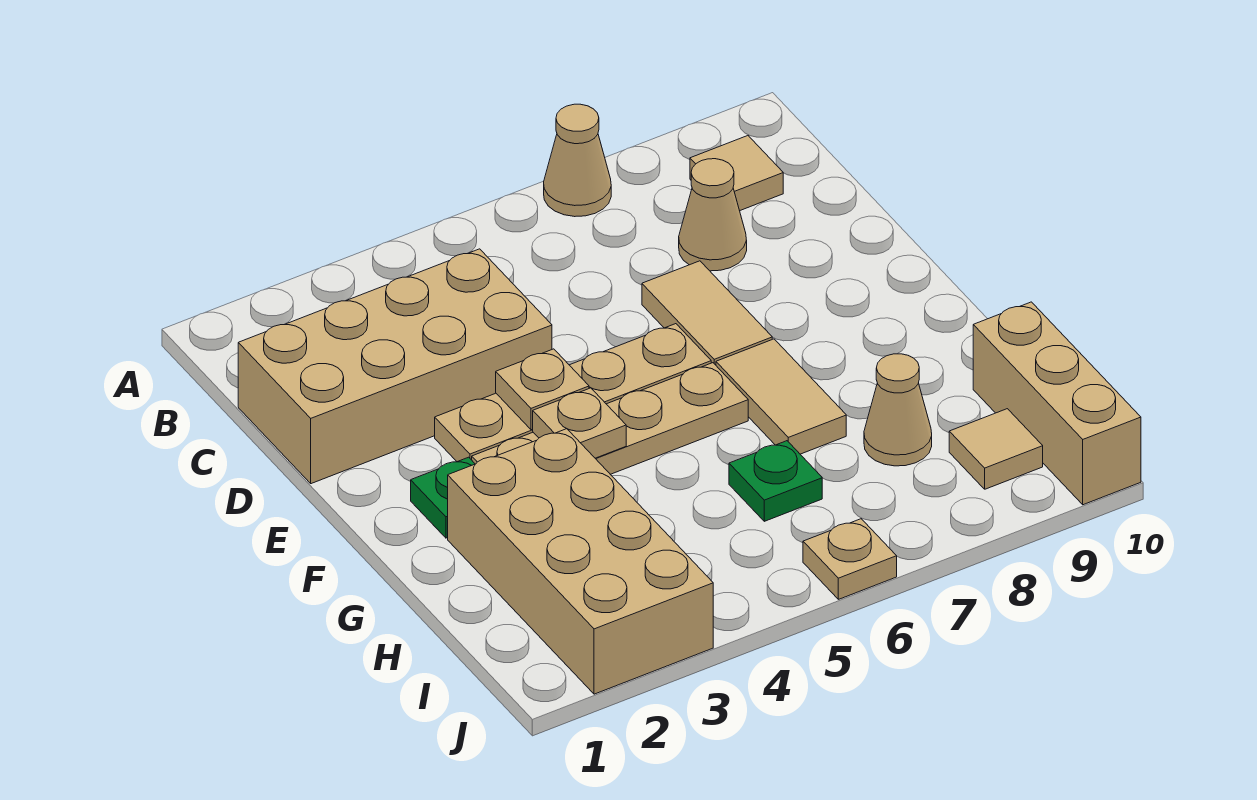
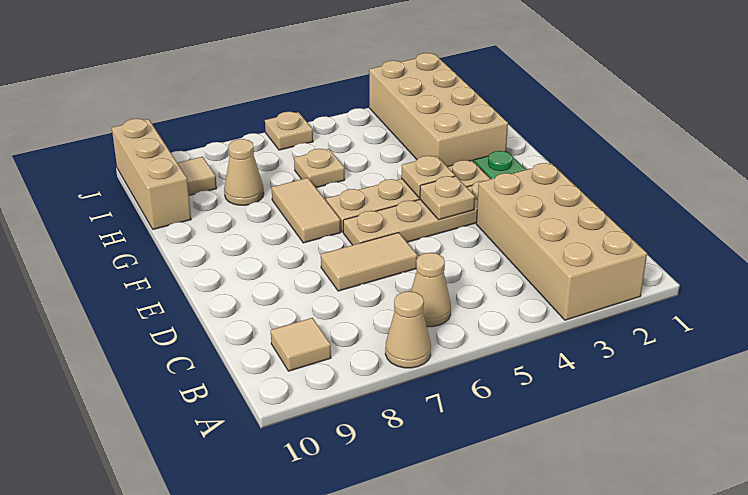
tan 2x4 brick [238,249,552,484] -> tan 2x4 brick turned to [476,163,647,320]
tan 1x1 cone [679,159,747,271] -> tan 1x1 cone moved to [411,253,451,327]
tan 1x2 tile [642,261,772,365] -> tan 1x2 tile turned to [321,233,417,291]
green 1x1 plate [729,441,822,521] -> tan 1x1 plate [294,149,345,188]

